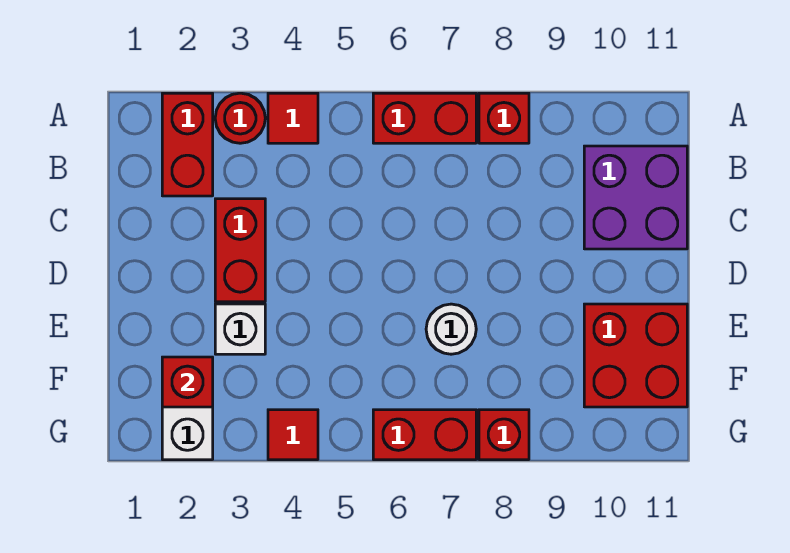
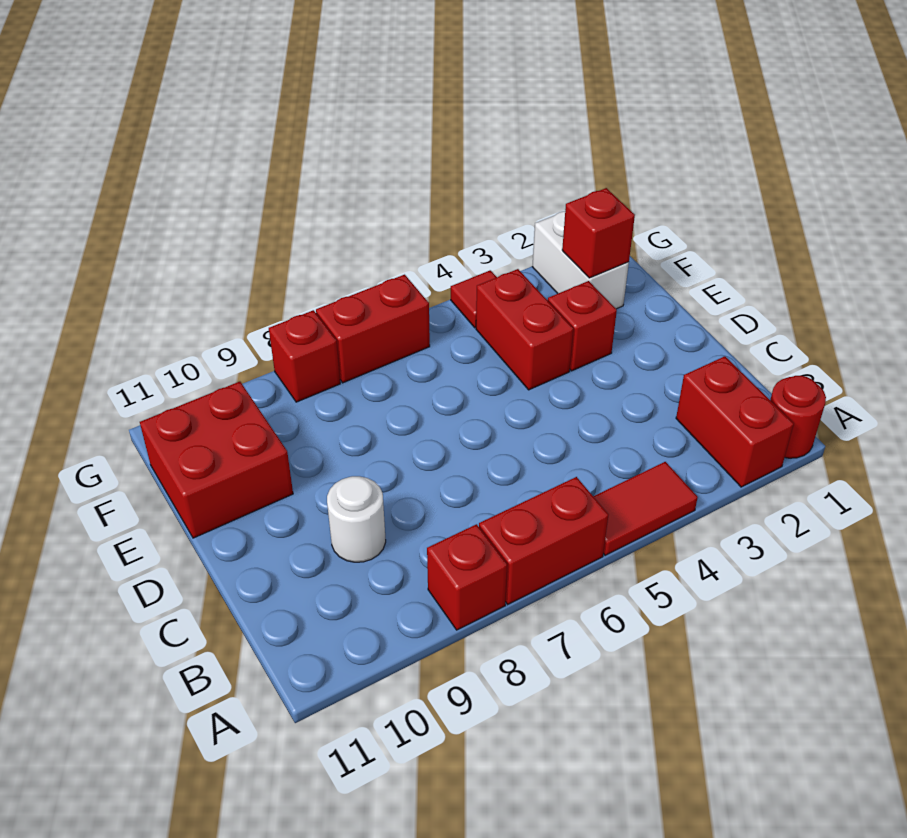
red 1x1 round brick [215,93,265,143] -> red 1x1 round brick moved to [770,376,826,458]
red 1x1 tile [268,93,318,143] -> red 1x2 tile [593,462,698,555]
purple 2x2 brick [584,146,687,249] -> none
red 1x2 brick [215,199,265,302] -> red 1x2 brick moved to [476,269,573,390]
white 1x1 brick [215,304,265,354] -> red 1x1 brick [548,281,617,371]
white 1x1 round brick [426,304,476,354] -> white 1x1 round brick moved to [327,476,386,562]

